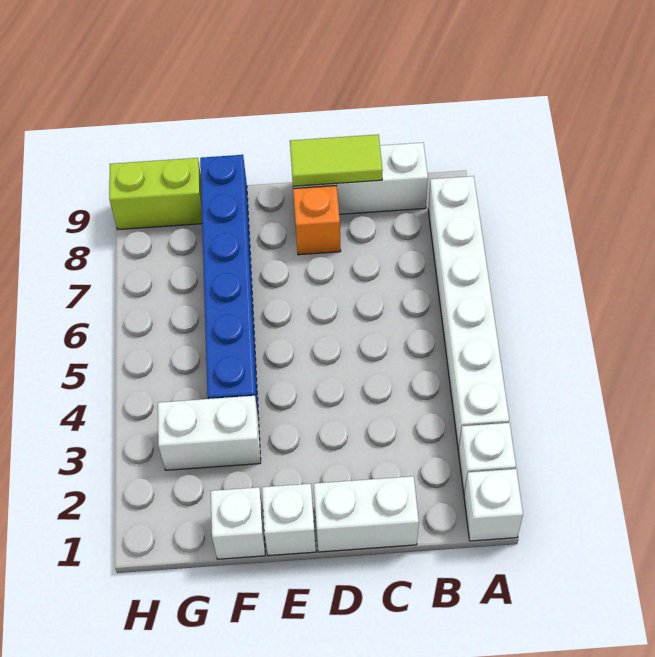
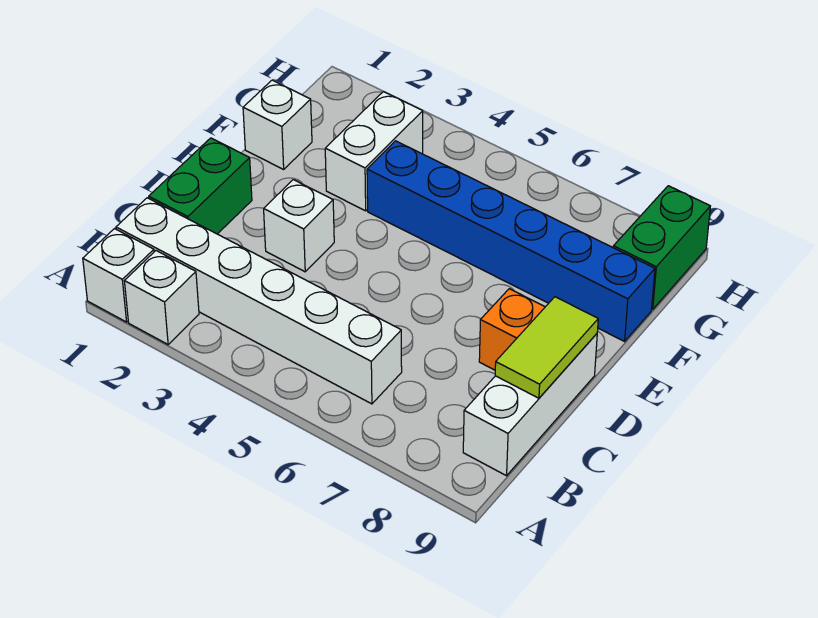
white 1x6 brick [428,176,509,450] -> white 1x6 brick moved to [116,198,402,404]
white 1x2 brick [314,476,419,552] -> green 1x2 brick [149,138,252,234]
white 1x1 brick [262,484,316,556] -> white 1x1 brick moved to [264,180,334,272]
lime 1x2 brick [109,158,202,229] -> green 1x2 brick [613,186,710,309]

